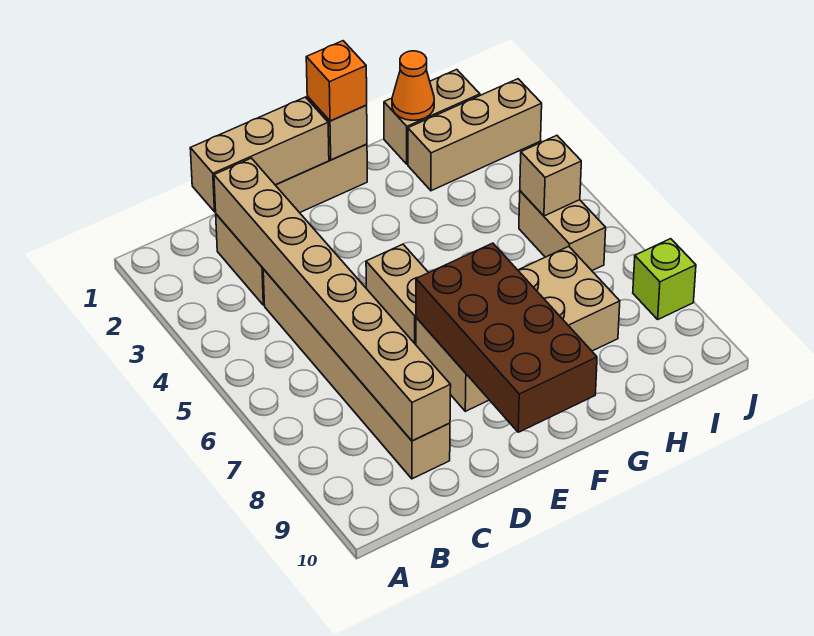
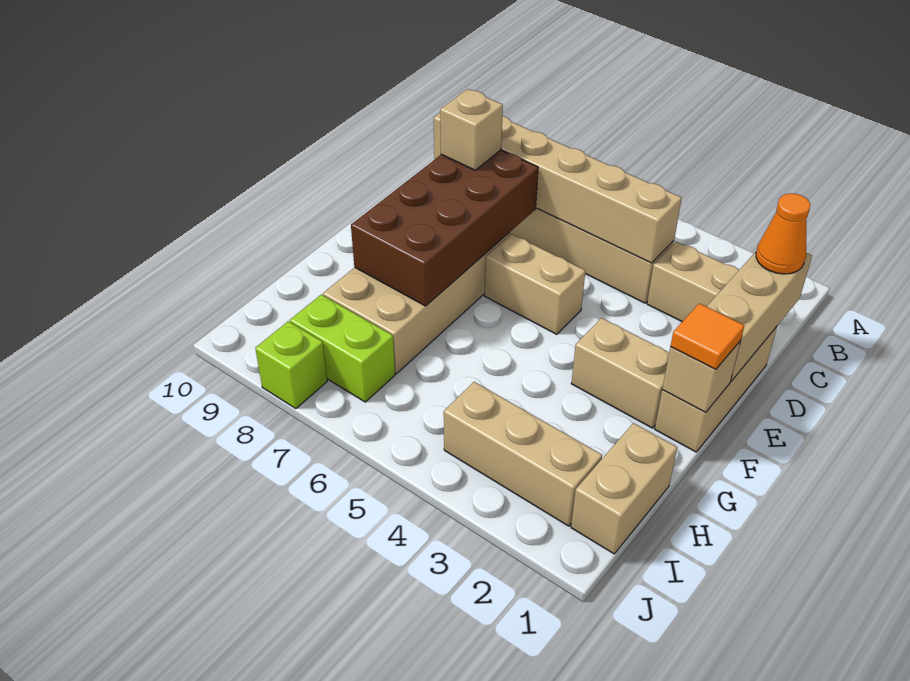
tan 1x8 brick [214,158,451,441] -> tan 1x6 brick [434,113,682,263]
brown 2x4 brick [416,243,597,432] -> brown 2x4 brick turned to [351,150,538,306]
orange 1x1 brick [306,41,367,121] -> orange 1x1 tile [670,303,744,369]
orange 1x1 cone [392,51,434,120] -> orange 1x1 cone moved to [756,193,810,274]
tan 1x3 brick [408,79,542,191] -> tan 1x3 brick turned to [444,382,602,526]
tan 1x2 brick [519,191,606,271] -> tan 1x2 brick moved to [571,318,669,428]
tan 1x1 brick [520,136,581,216] -> tan 1x1 brick moved to [440,89,503,170]
none -> lime 1x2 brick [290,295,395,402]

